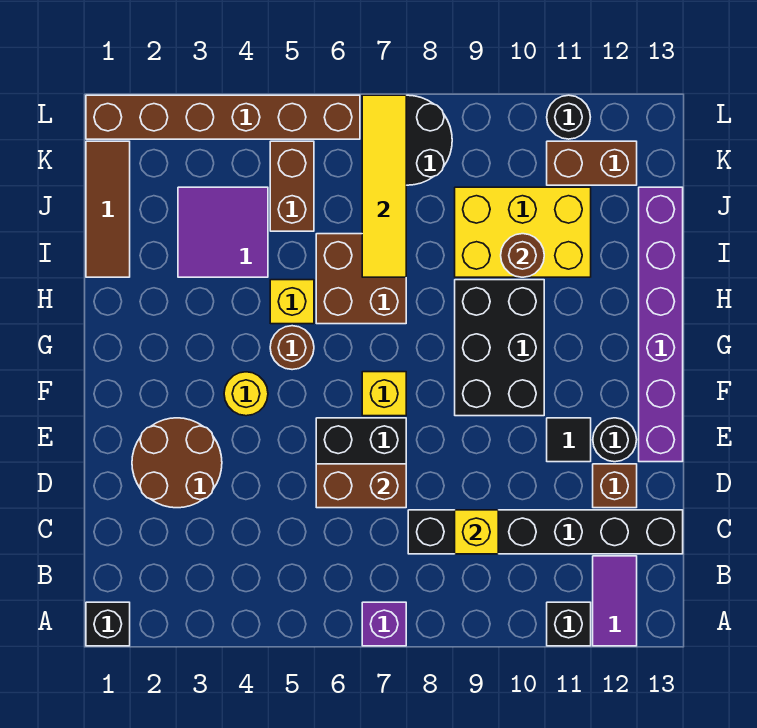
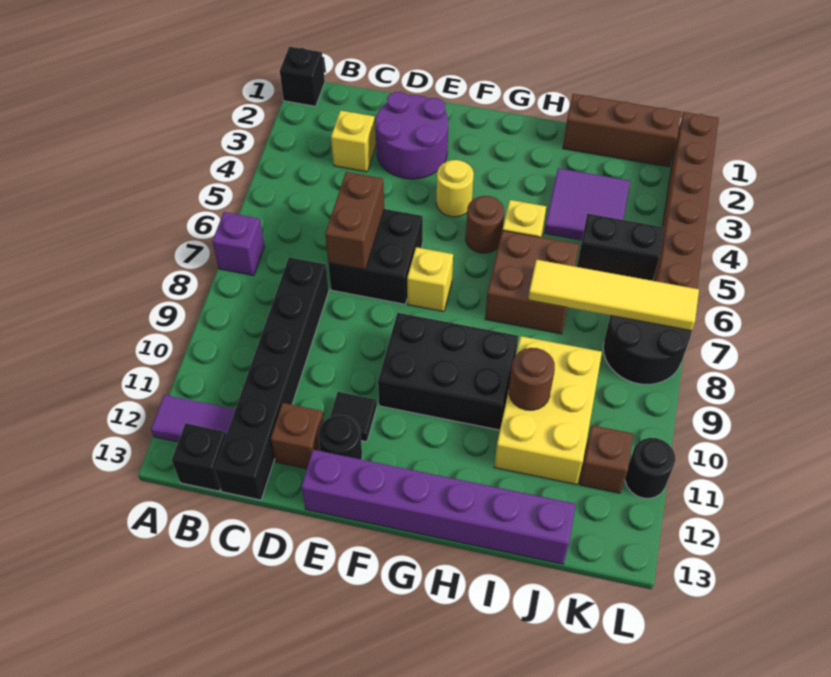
black 1x1 brick [547,602,591,646] -> black 1x1 brick moved to [172,423,226,491]
yellow 1x1 brick [455,510,498,554] -> yellow 1x1 brick moved to [331,110,376,172]
brown 2x2 round brick [132,418,222,508] -> purple 2x2 round brick [376,92,448,179]
brown 1x3 tile [86,141,130,277] -> brown 1x3 brick [563,94,681,167]
brown 1x2 brick [270,141,314,231] -> black 1x2 brick [577,214,664,281]
brown 1x2 brick [547,141,637,185] -> brown 1x1 brick [579,425,633,493]

